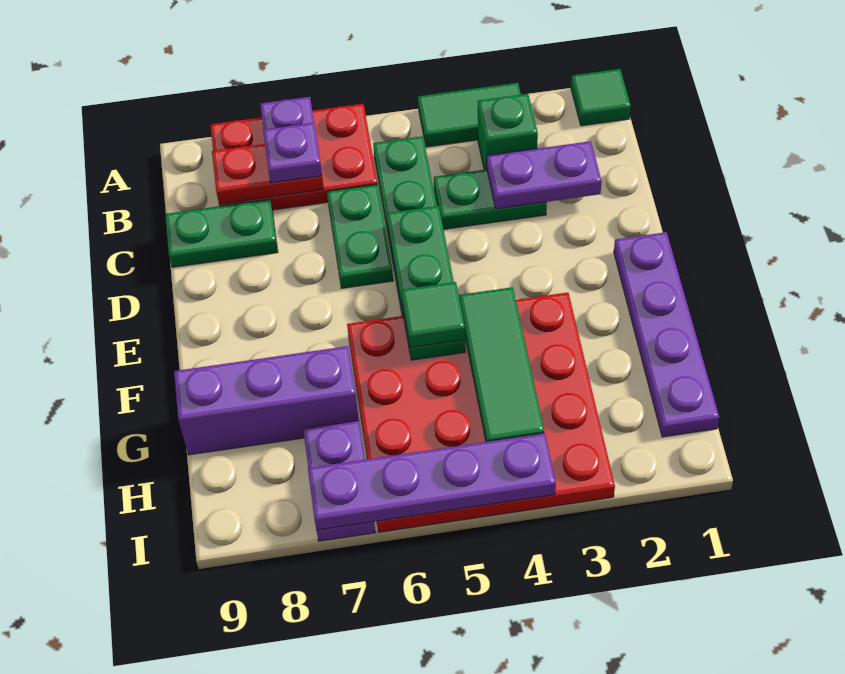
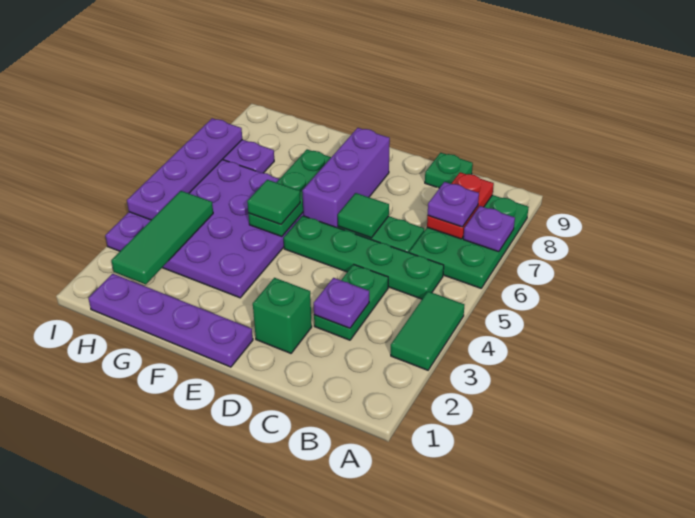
green 1x1 tile [571,69,631,126] -> green 1x1 tile moved to [338,193,389,238]
red 2x3 plate [210,104,377,210] -> green 2x3 plate [409,195,529,288]
green 1x1 brick [478,94,538,170] -> green 1x1 brick moved to [253,278,312,353]
purple 1x2 plate [487,141,602,209] -> purple 1x1 plate [314,278,369,328]
green 1x2 plate [165,199,278,267] -> green 1x1 plate [425,153,473,188]
green 1x3 plate [387,206,466,360] -> green 1x3 plate turned to [248,149,331,237]
red 4x4 plate [347,292,615,532] -> purple 4x4 plate [105,159,304,298]
green 1x3 tile [459,287,544,442] -> green 1x3 tile turned to [112,191,213,284]
purple 1x3 brick [174,346,359,455] -> purple 1x3 brick moved to [302,128,390,228]

